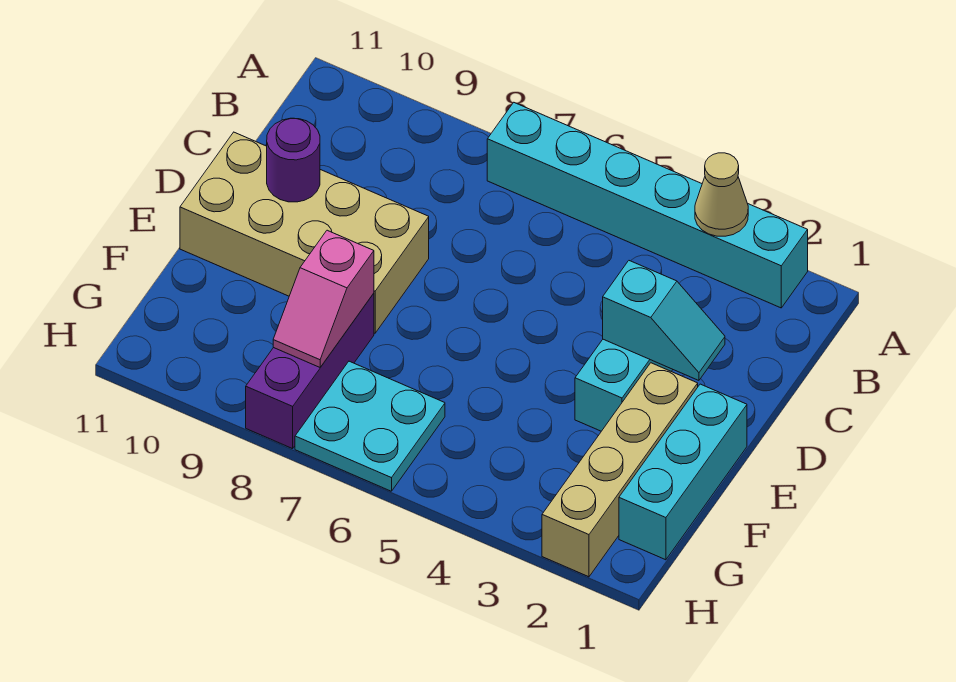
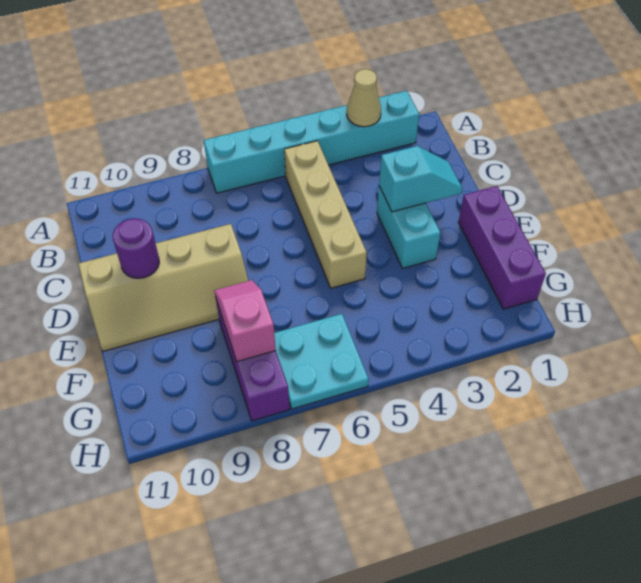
tan 2x4 brick [180,132,429,333] -> tan 2x4 slope [78,224,248,351]
cyan 1x3 brick [619,384,747,560] -> purple 1x3 brick [459,186,546,309]
tan 1x4 brick [542,363,698,577] -> tan 1x4 brick moved to [284,141,367,288]
pink 1x2 slope [273,230,374,367] -> pink 1x2 slope turned to [214,280,276,362]

